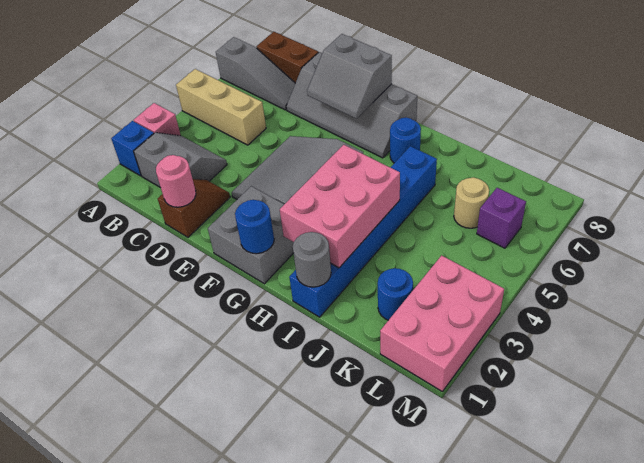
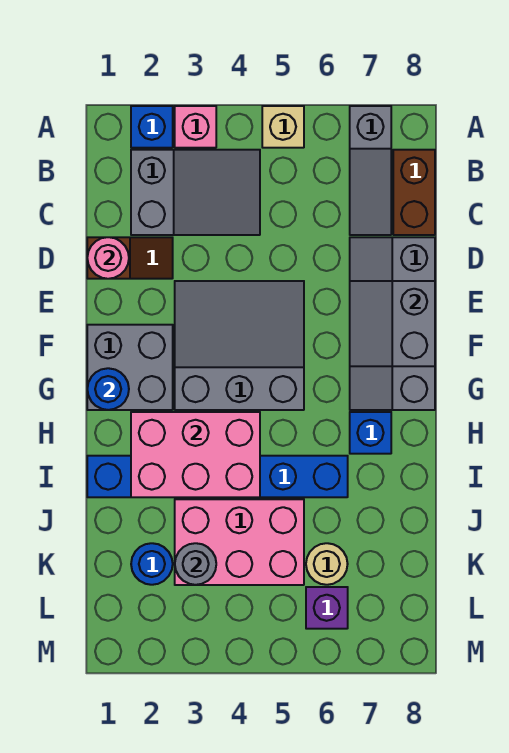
tan 1x3 brick [176,69,266,145] -> tan 1x1 brick [262,106,304,148]
grey 2x2 slope [134,133,227,188] -> grey 2x3 slope [131,150,260,235]
blue 1x1 round brick [390,118,421,163] -> blue 1x1 brick [350,412,391,454]
grey 1x1 round brick [293,232,331,287] -> grey 1x1 round brick moved to [175,543,216,585]
pink 2x3 brick [380,255,504,391] -> pink 2x3 brick moved to [175,499,304,585]

